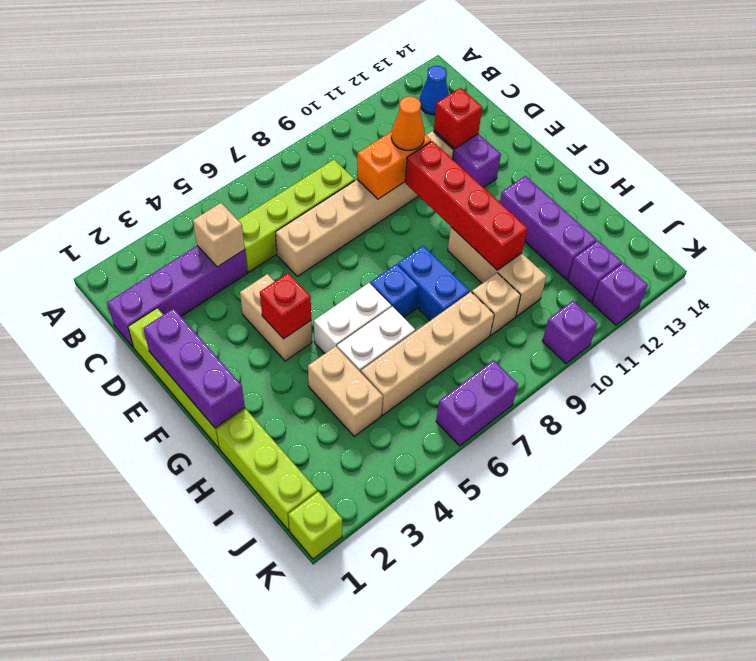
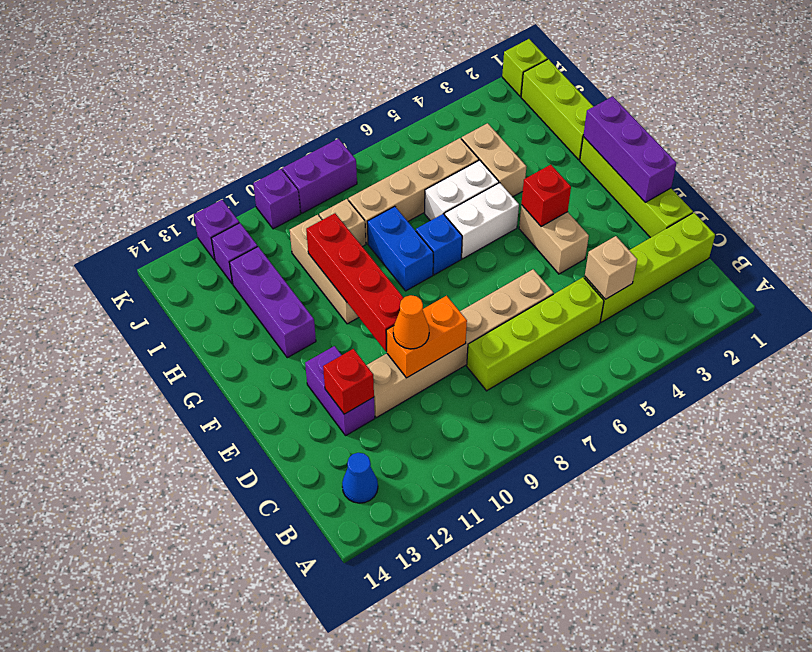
purple 1x4 brick [107,246,247,348] -> lime 1x4 brick [584,213,715,322]
purple 1x2 brick [436,360,518,446] -> purple 1x2 brick moved to [282,139,357,213]

